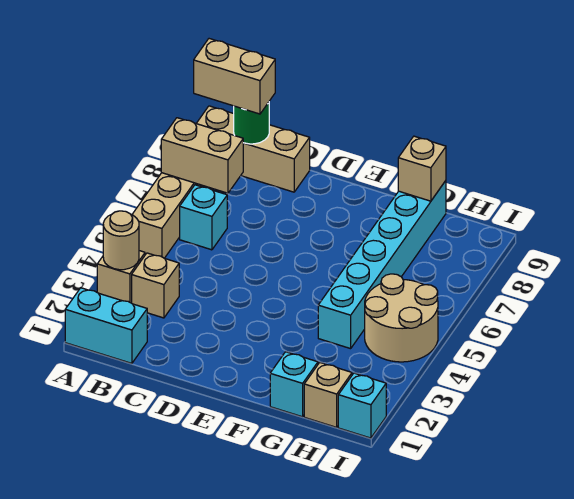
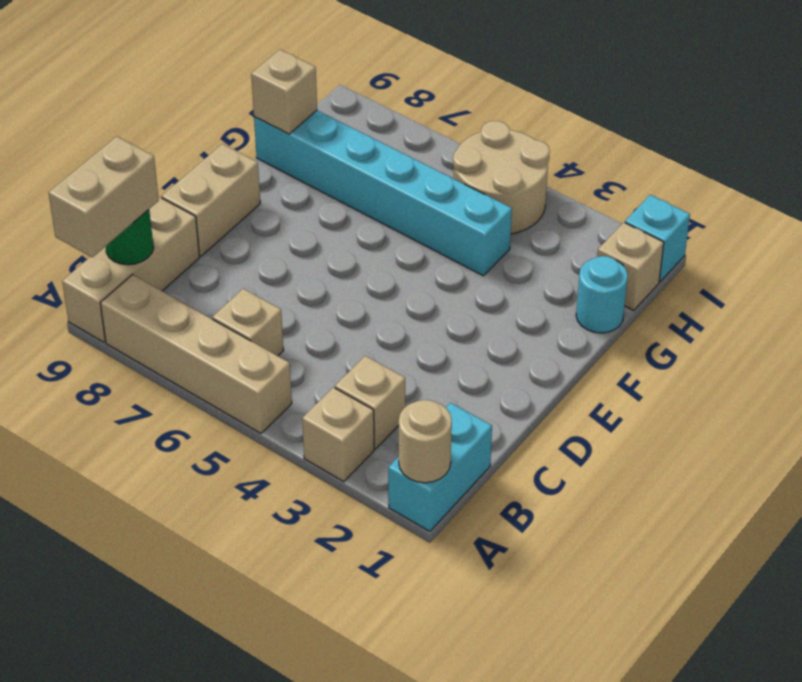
tan 1x1 round brick [103,211,139,270] -> tan 1x1 round brick moved to [399,400,452,483]
tan 1x2 brick [161,118,243,193] -> tan 1x2 brick moved to [161,144,260,256]
cyan 1x1 brick [180,185,227,250] -> tan 1x1 brick [212,289,284,356]
cyan 1x1 brick [270,352,318,417] -> cyan 1x1 round brick [576,256,628,333]

